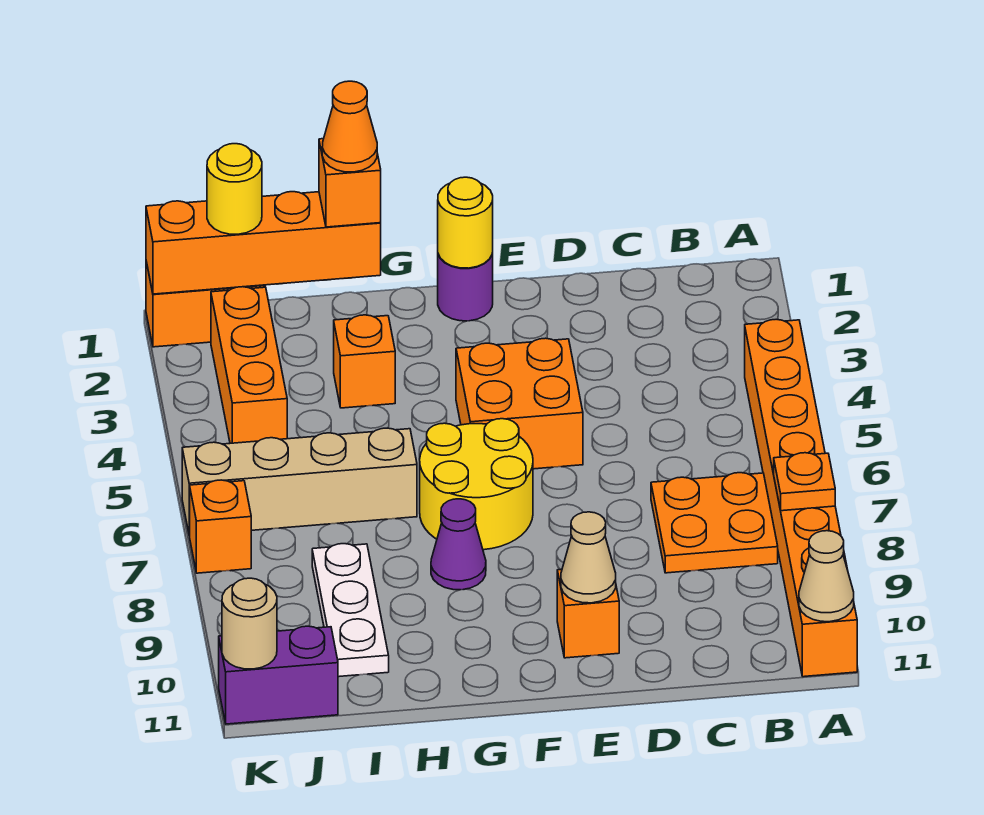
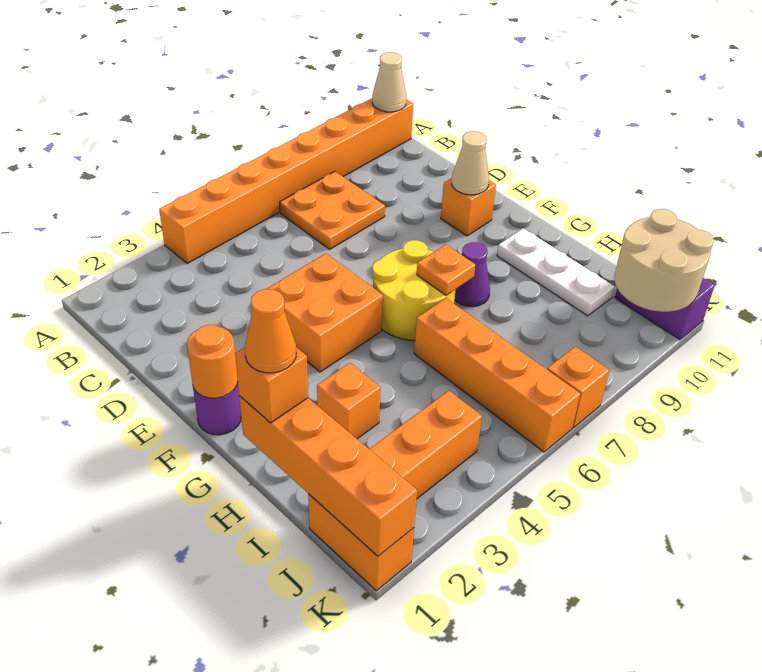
orange 1x1 plate [774,453,835,511] -> orange 1x1 plate moved to [417,245,475,295]
yellow 1x1 round brick [438,177,493,268] -> orange 1x1 round brick [187,325,238,398]
tan 1x4 brick [182,428,417,535] -> orange 1x4 brick [414,298,580,452]
white 1x3 plate [312,544,389,677] -> white 1x3 plate turned to [497,228,615,316]
yellow 1x1 round brick [207,144,262,234] -> none
tan 1x1 round brick [222,578,277,669] -> tan 2x2 round brick [614,209,714,312]

